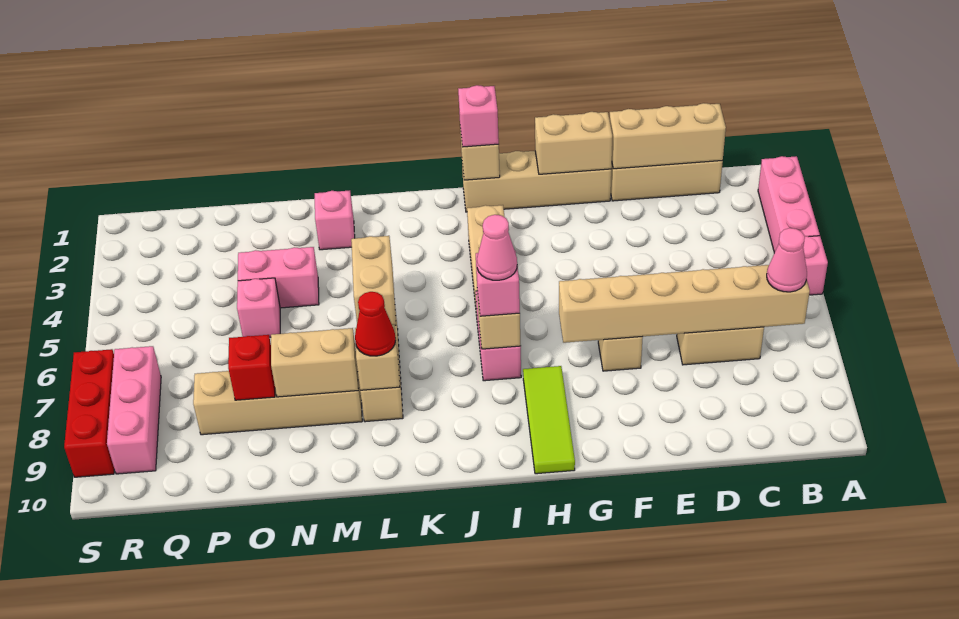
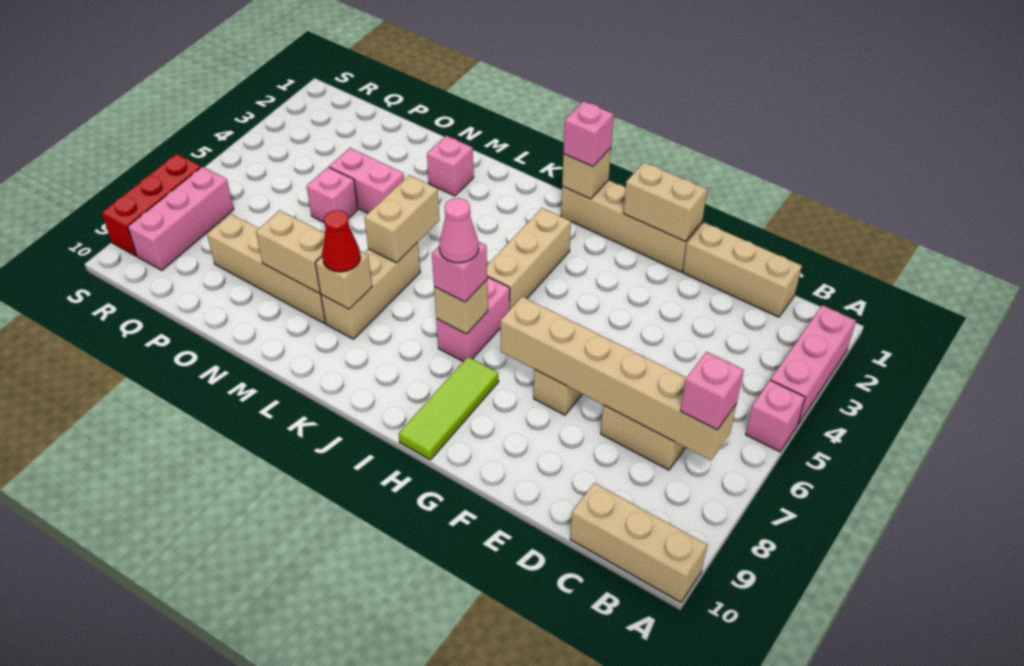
pink 1x1 cone [767,228,807,292] -> pink 1x1 brick [681,352,744,430]
tan 1x3 brick [609,103,726,169] -> tan 1x3 brick moved to [570,483,707,602]
red 1x1 brick [228,335,275,400] -> none

